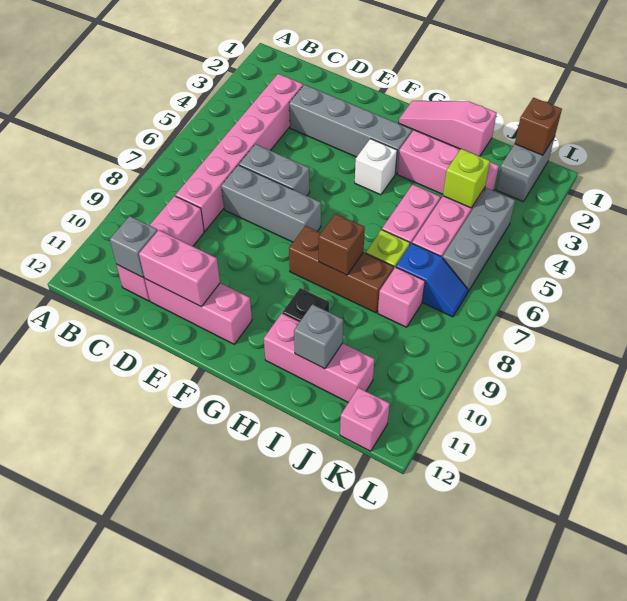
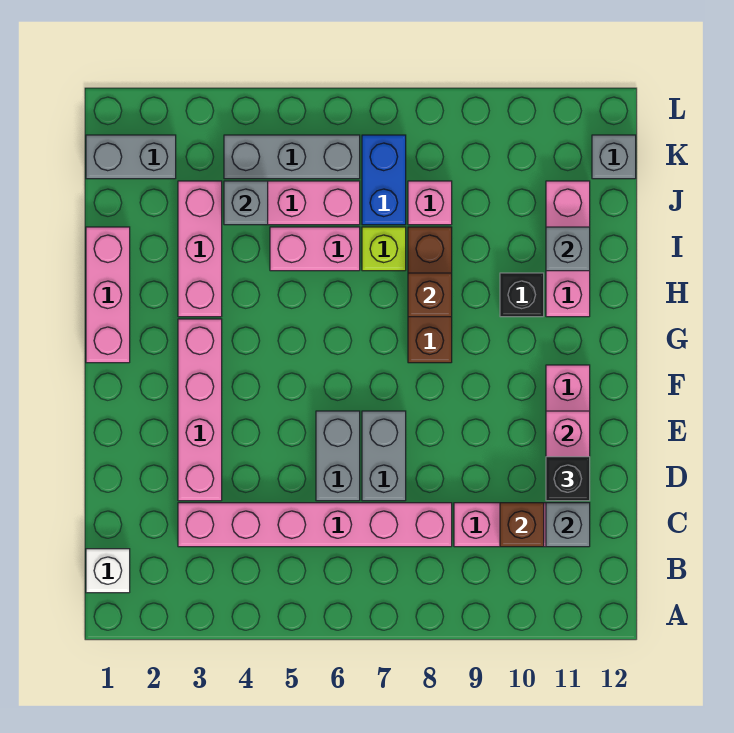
grey 1x4 brick [289,85,412,174] -> pink 1x4 brick [178,319,222,501]
grey 1x3 brick [221,165,321,242] -> grey 1x2 brick [362,411,406,501]
none -> black 1x1 brick [546,457,590,501]
pink 1x3 slope [399,101,497,156] -> pink 1x3 brick [86,227,130,363]
white 1x1 brick [355,139,397,195] -> white 1x1 brick moved to [86,549,130,593]
lime 1x1 brick [443,149,490,208] -> grey 1x1 brick [224,181,268,225]
blue 1x2 slope [396,243,468,317] -> blue 1x2 brick [362,135,406,225]
brown 1x1 brick [515,98,562,155] -> brown 1x1 brick moved to [500,503,544,547]
pink 1x1 brick [340,388,390,451] -> grey 1x1 brick [592,135,636,179]

